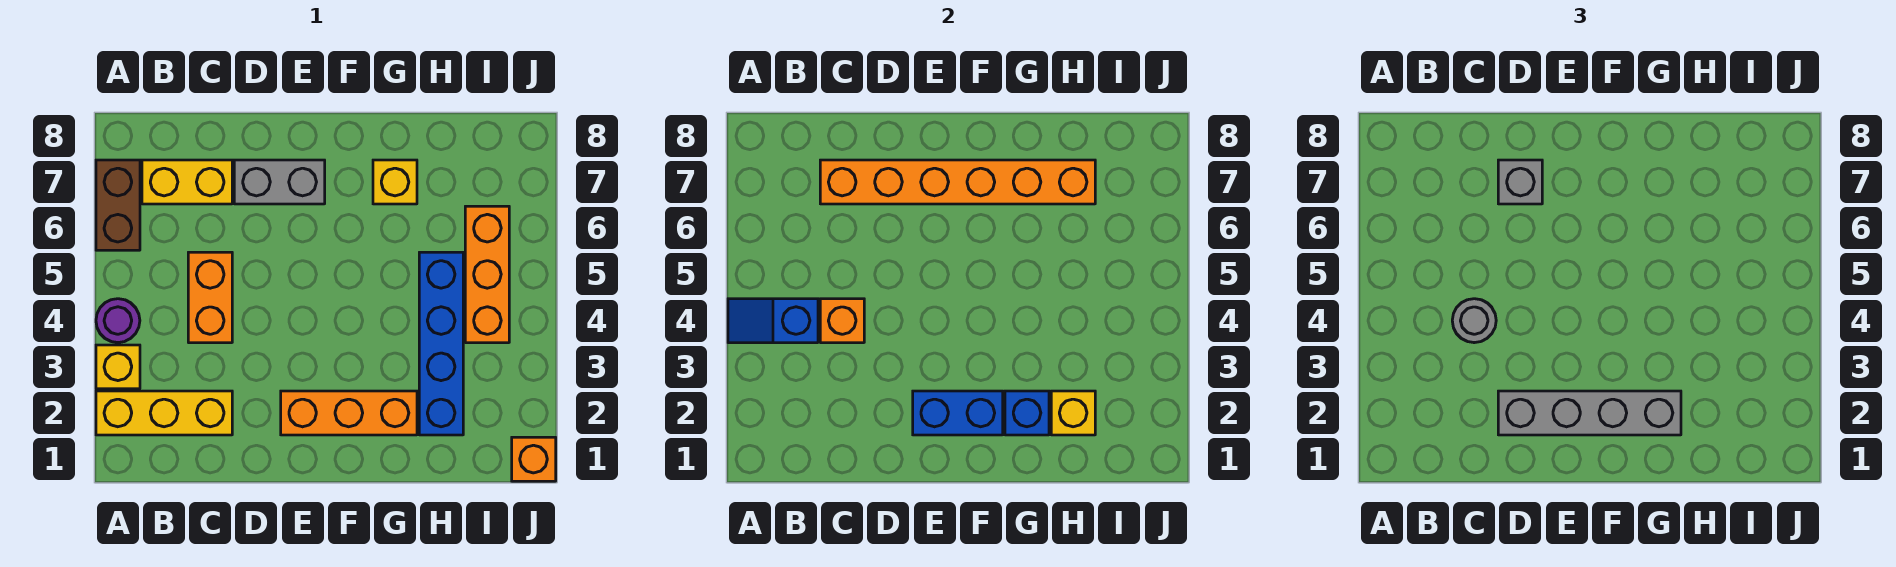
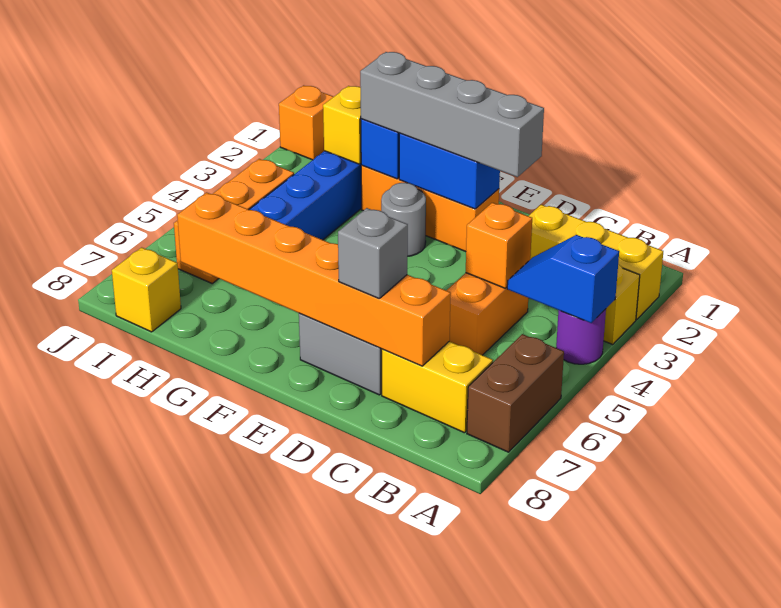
blue 1x2 slope [728,299,818,343] -> blue 1x2 slope turned to [507,235,619,323]
grey 1x1 round brick [1452,299,1496,343] -> grey 1x1 round brick moved to [381,183,426,256]
yellow 1x1 brick [373,160,417,204] -> yellow 1x1 brick moved to [112,247,181,332]

